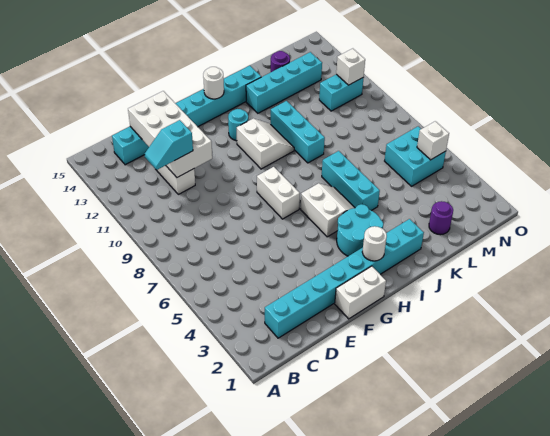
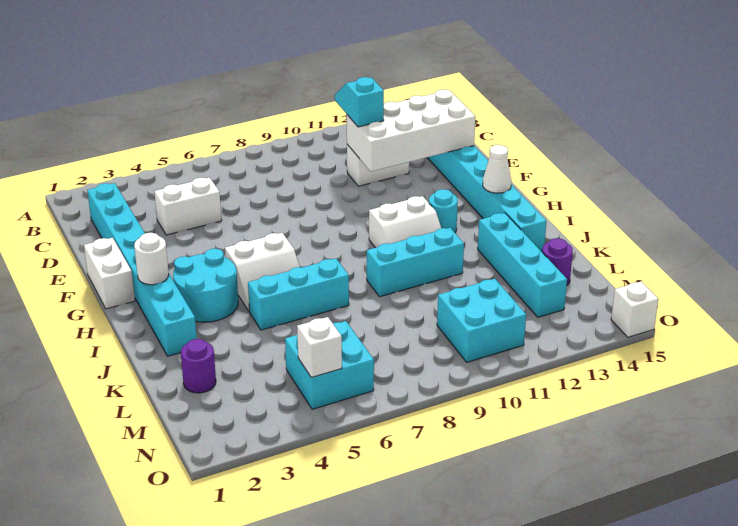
white 1x2 brick [257,167,300,219] -> white 1x2 brick moved to [154,177,222,235]
white 1x1 round brick [203,67,224,99] -> white 1x1 cone [483,145,511,193]
cyan 1x2 brick [319,74,364,111] -> cyan 2x2 brick [437,279,526,362]
white 1x1 brick [336,49,365,85] -> white 1x1 brick moved to [611,282,658,337]

